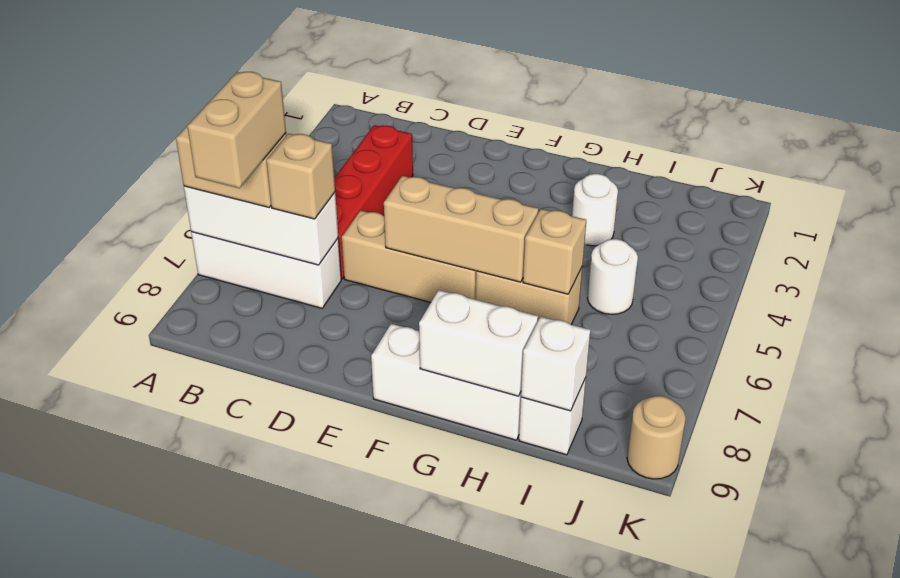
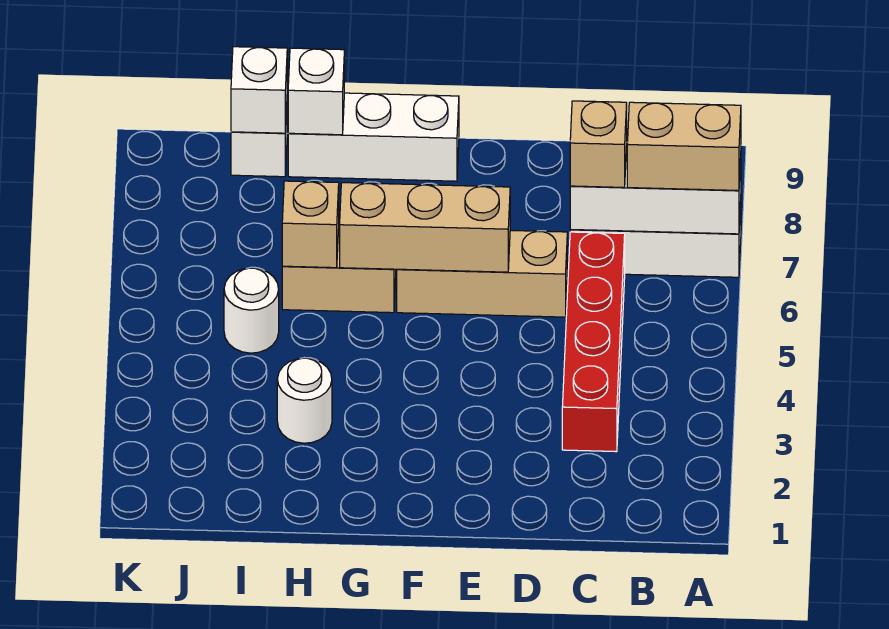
tan 1x2 brick [187,72,286,188] -> none
white 1x2 brick [419,290,538,396] -> white 1x1 brick [288,48,344,135]
tan 1x1 round brick [627,396,686,479] -> none

